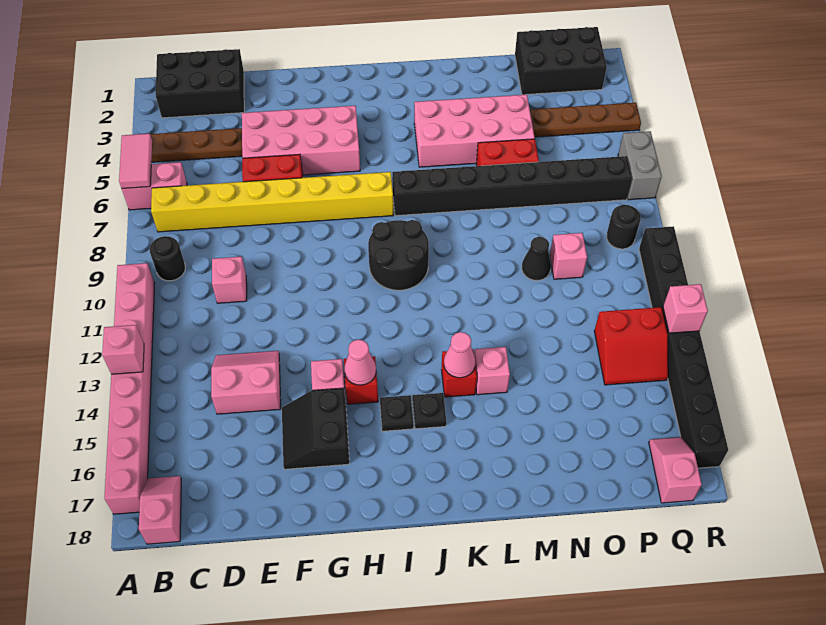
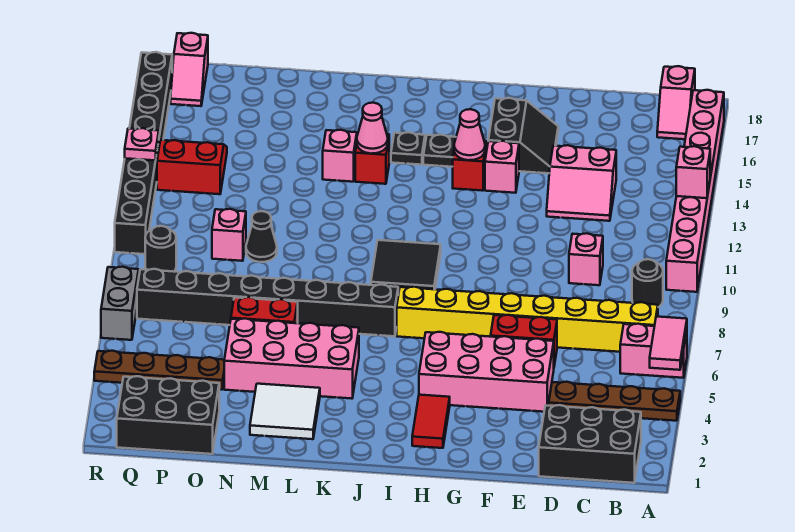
none -> red 1x2 tile [412,395,450,448]
black 2x2 round brick [368,220,429,290] -> black 2x2 tile [371,240,441,293]
none -> white 2x2 tile [250,384,320,439]
pink 1x1 brick [663,284,708,333] -> pink 1x1 plate [125,128,159,160]

